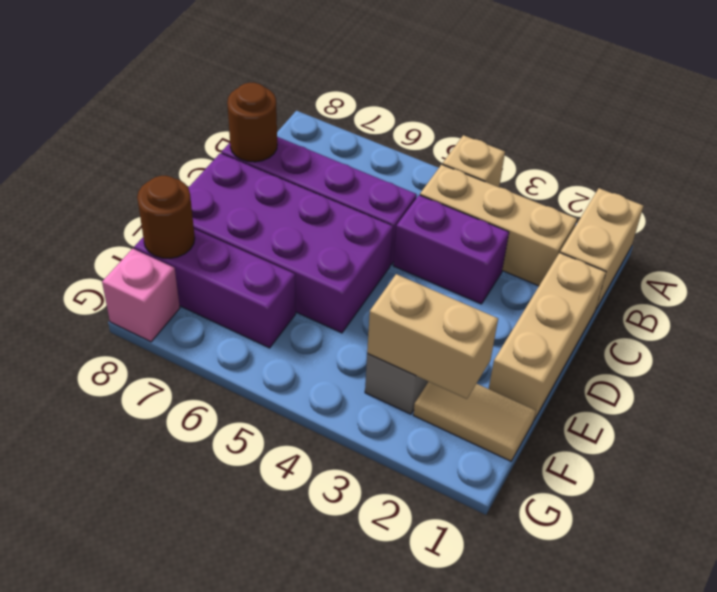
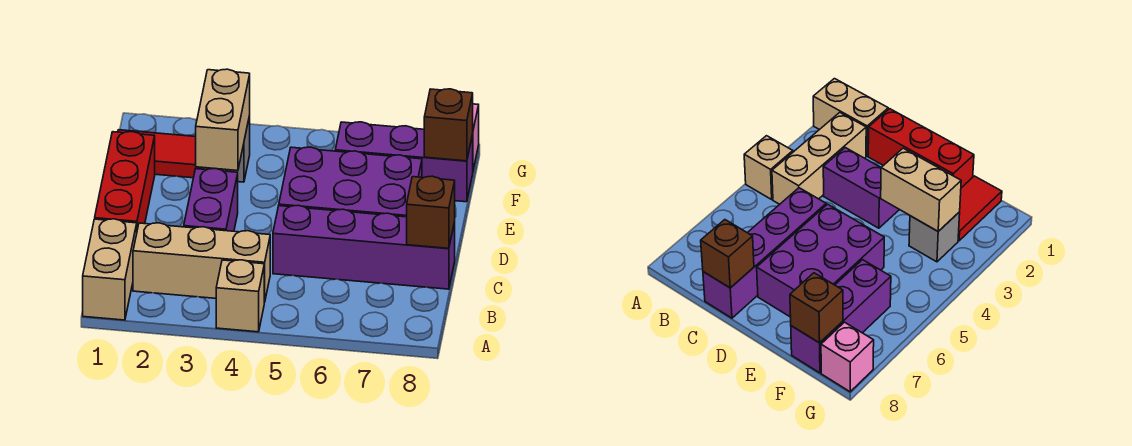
tan 1x3 brick [489,253,606,420] -> red 1x3 brick [95,132,155,230]
purple 1x2 brick [393,195,509,304] -> purple 1x2 brick turned to [184,168,238,231]
brown 1x1 round brick [227,83,277,162] -> brown 1x1 brick [407,176,455,248]
purple 2x4 brick [188,153,393,333] -> purple 2x3 brick [279,147,422,217]
tan 1x2 tile [413,382,536,461] -> red 1x2 tile [118,130,202,178]
tan 1x2 brick [367,274,498,399] -> tan 1x2 brick turned to [196,69,250,171]
brown 1x1 round brick [137,176,195,258] -> brown 1x1 brick [424,89,473,161]

